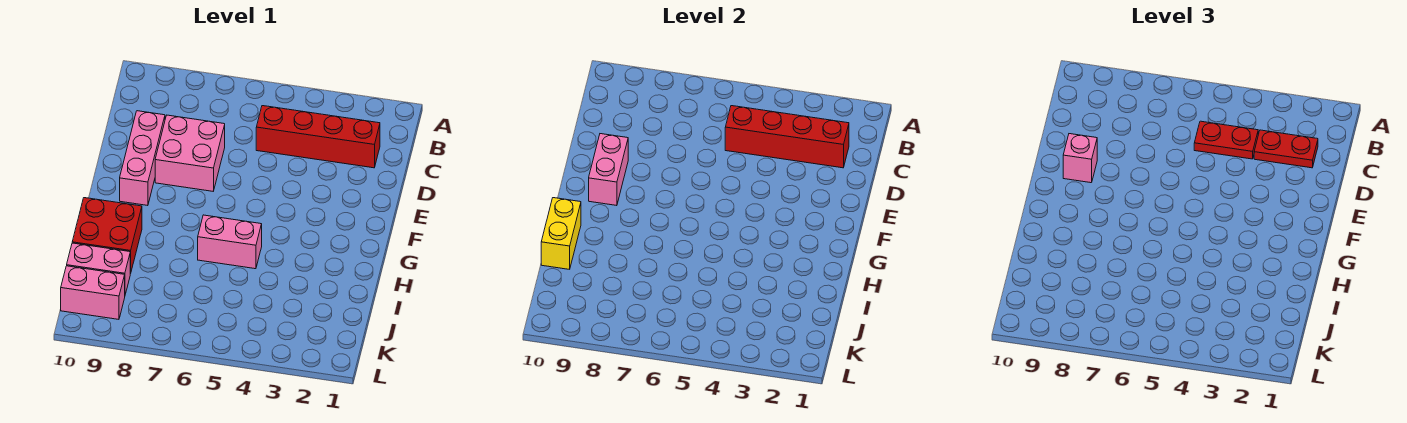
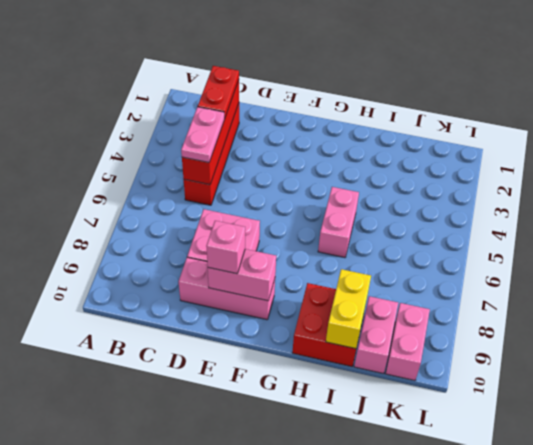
red 1x2 plate [1194,121,1258,159] -> pink 1x2 plate [181,107,225,162]
yellow 1x2 brick [541,198,581,269] -> yellow 1x2 brick turned to [326,269,371,349]

